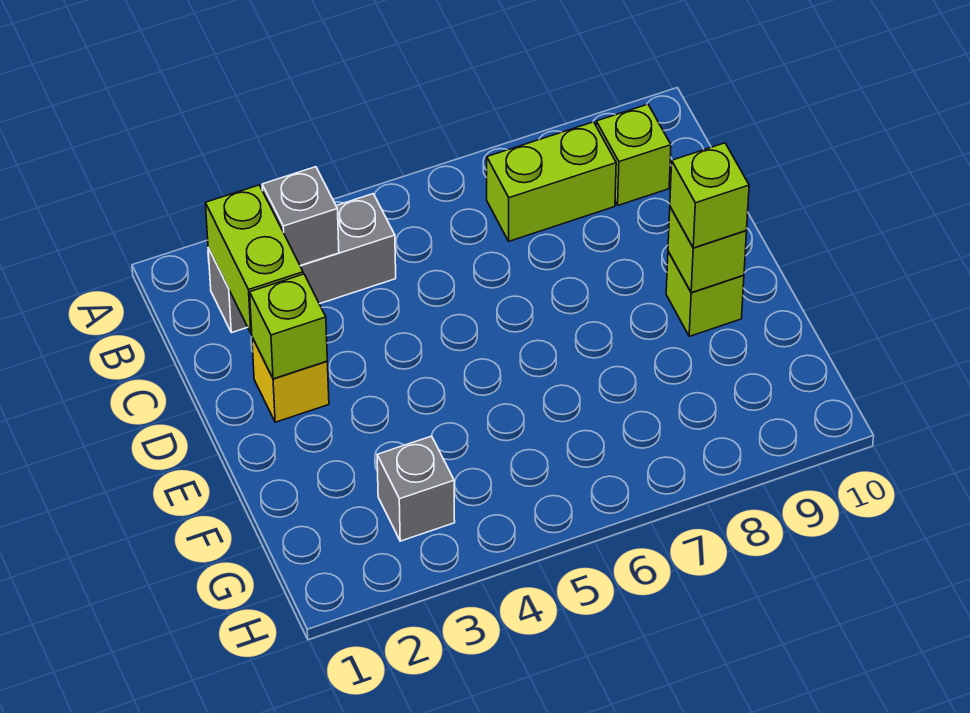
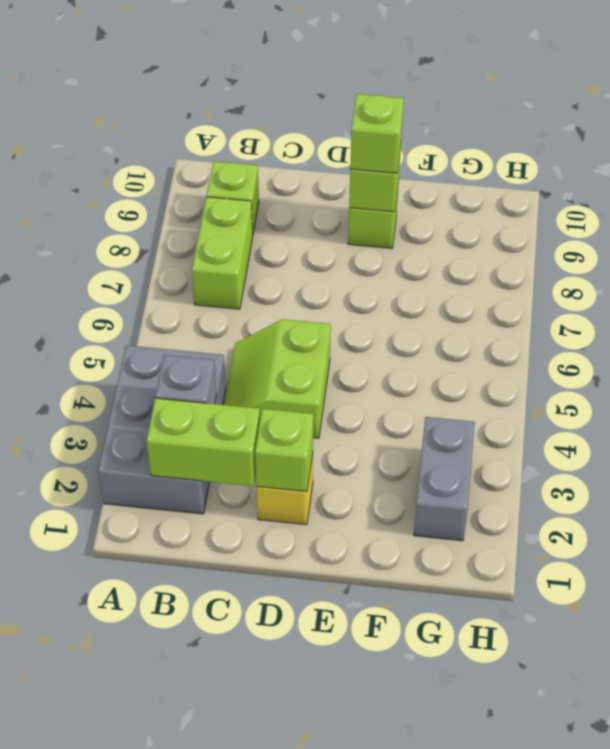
grey 1x3 brick [208,194,396,333] -> grey 2x3 brick [99,345,226,514]
none -> lime 2x2 slope [224,319,331,438]
grey 1x1 brick [377,436,455,541] -> grey 1x2 brick [414,417,475,541]

